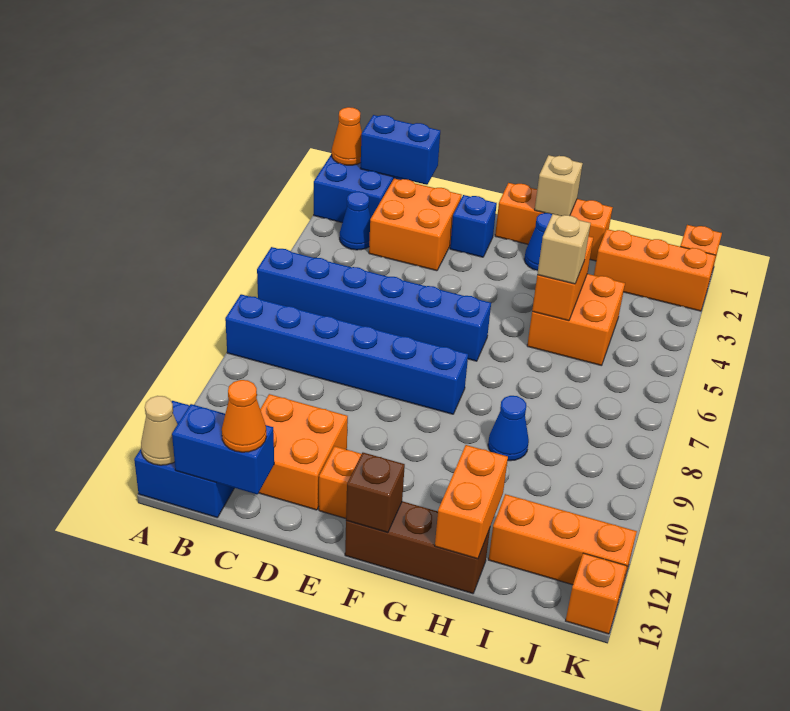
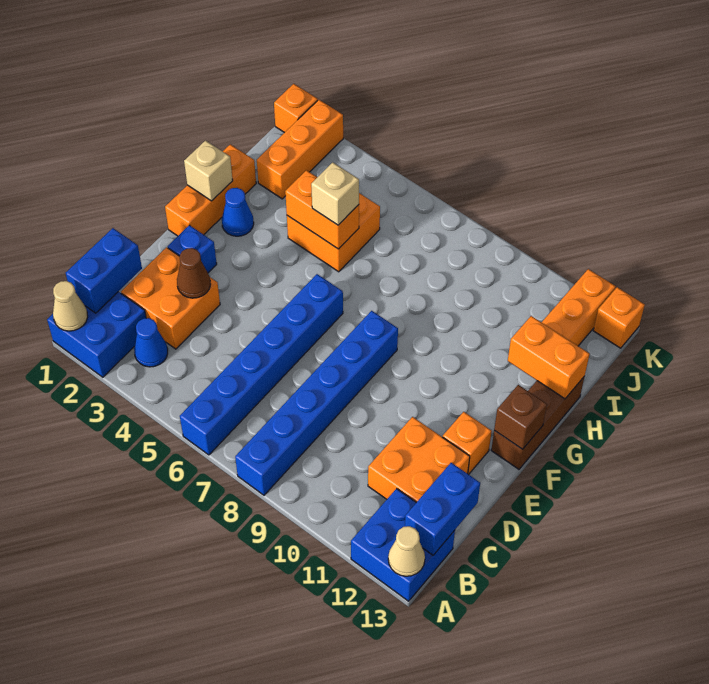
orange 1x1 cone [332,107,362,165] -> tan 1x1 cone [53,281,88,331]
orange 1x1 cone [222,380,266,452] -> none
none -> brown 1x1 cone [177,248,211,298]
blue 1x1 cone [488,396,529,461] -> none

